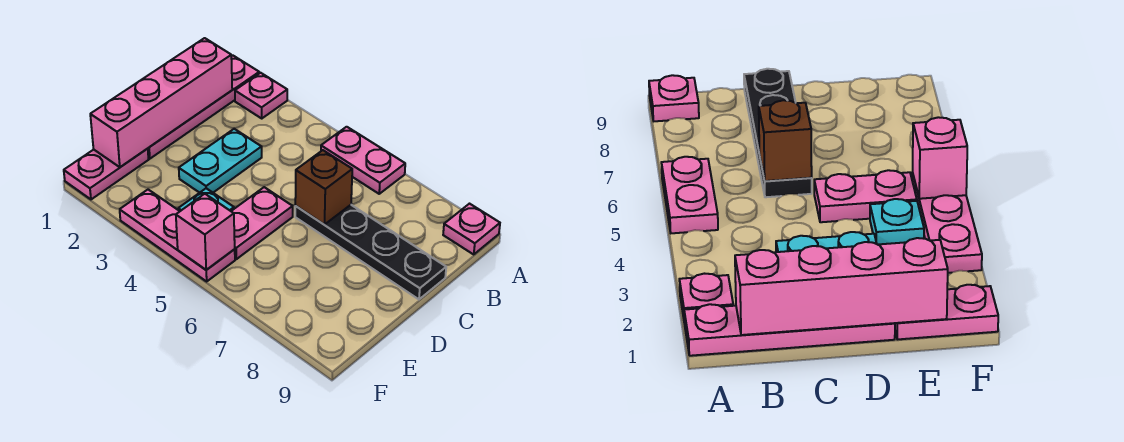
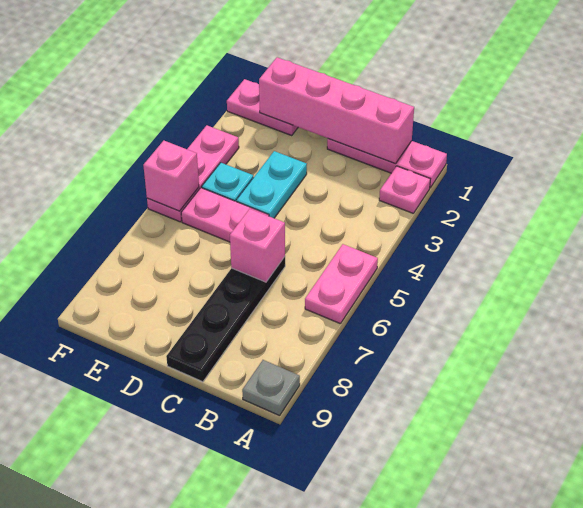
pink 1x4 plate [148,56,259,159] -> pink 1x3 plate [327,139,447,188]
pink 1x1 plate [443,204,500,254] -> grey 1x1 plate [242,360,300,416]
cyan 1x2 plate [179,129,262,193] -> cyan 1x2 plate turned to [236,151,307,218]
brown 1x1 brick [295,150,352,225] -> pink 1x1 brick [230,209,285,282]

